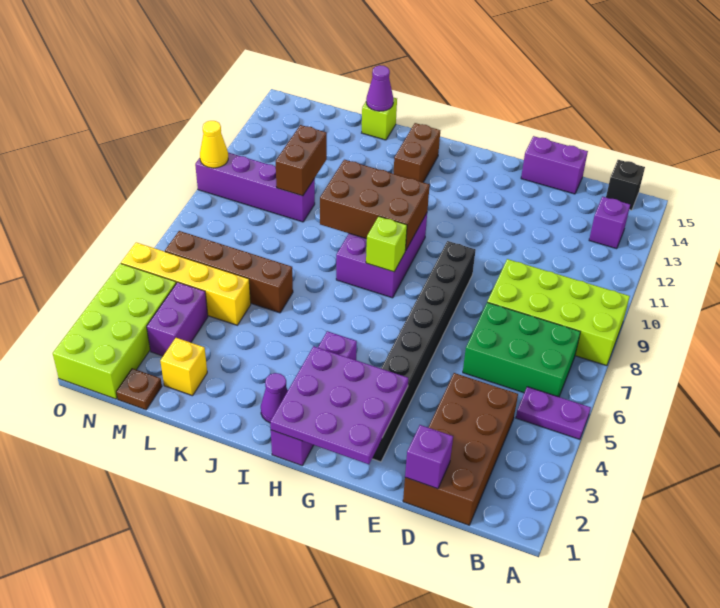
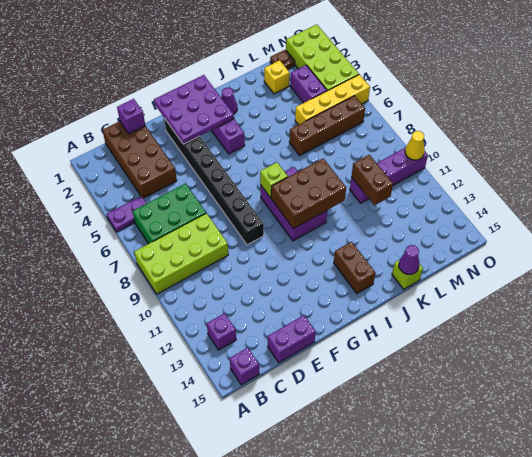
black 1x1 brick [606,160,645,210] -> purple 1x1 brick [230,348,259,385]

